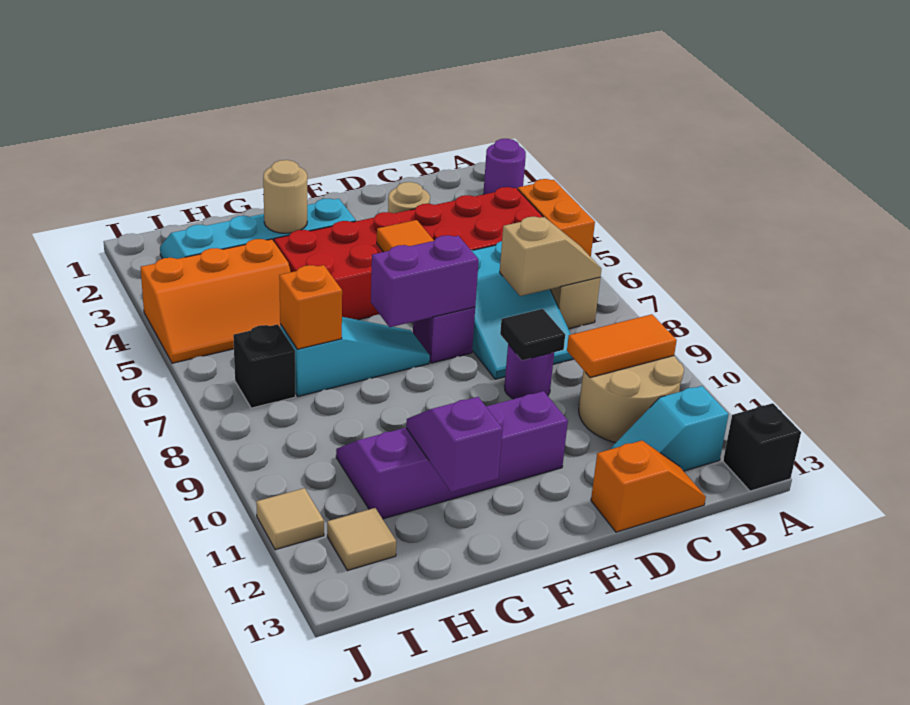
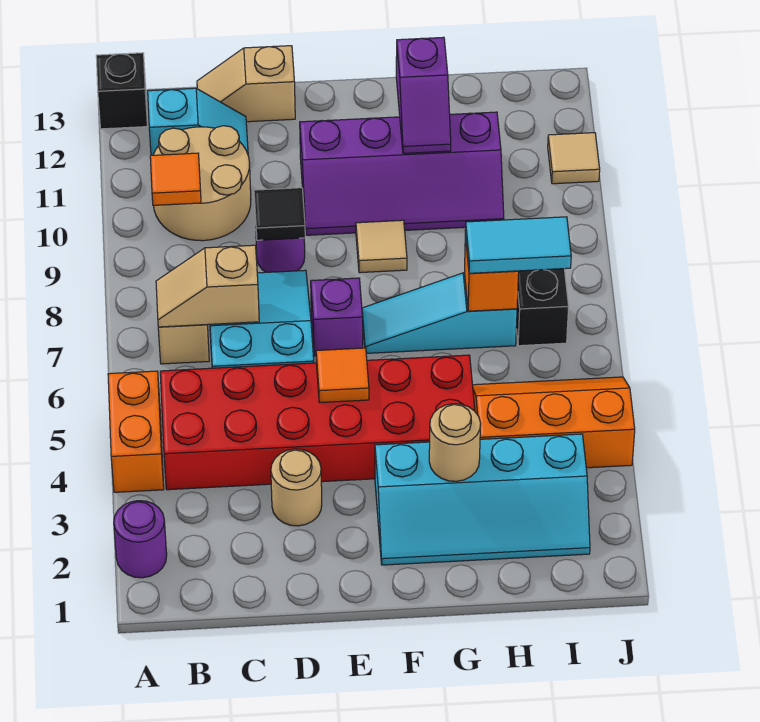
orange 1x2 tile [567,314,677,378] -> orange 1x1 tile [150,153,201,205]
orange 1x2 slope [591,441,706,532] -> tan 1x2 slope [197,46,295,122]
purple 1x2 brick [371,235,479,327] -> none
none -> cyan 1x2 tile [465,217,571,273]
tan 1x1 tile [327,508,396,571] -> tan 1x1 tile moved to [356,220,407,273]

